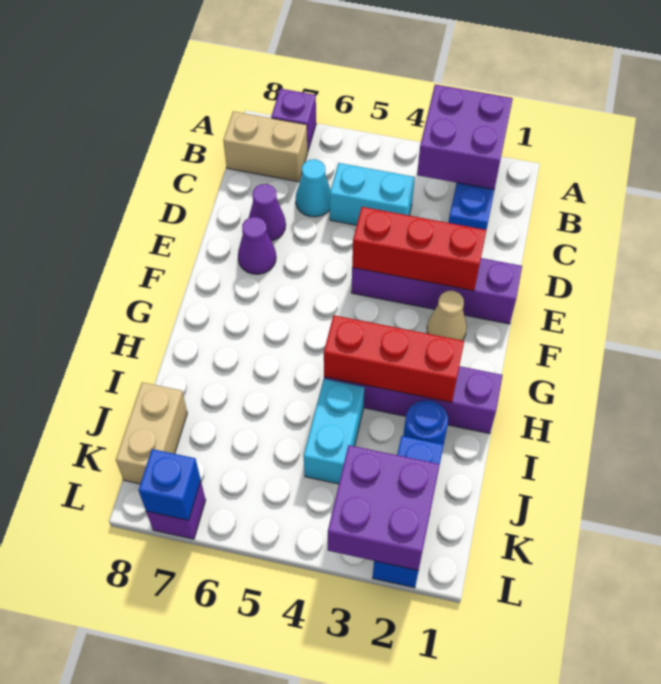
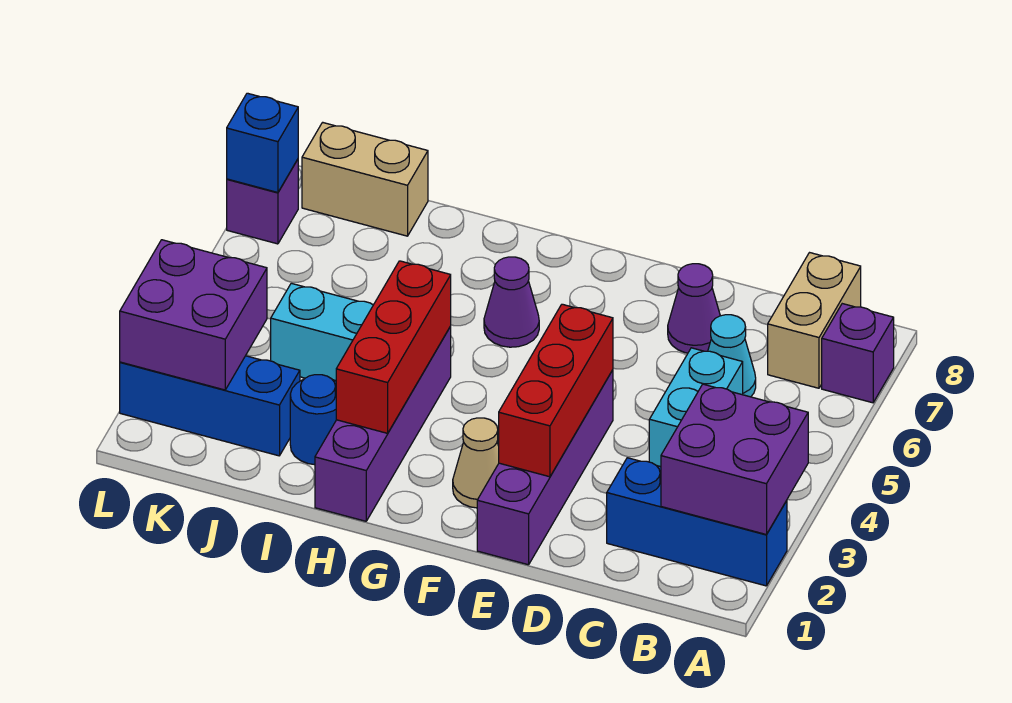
purple 1x1 cone [238,217,276,274] -> purple 1x1 cone moved to [484,257,539,347]

